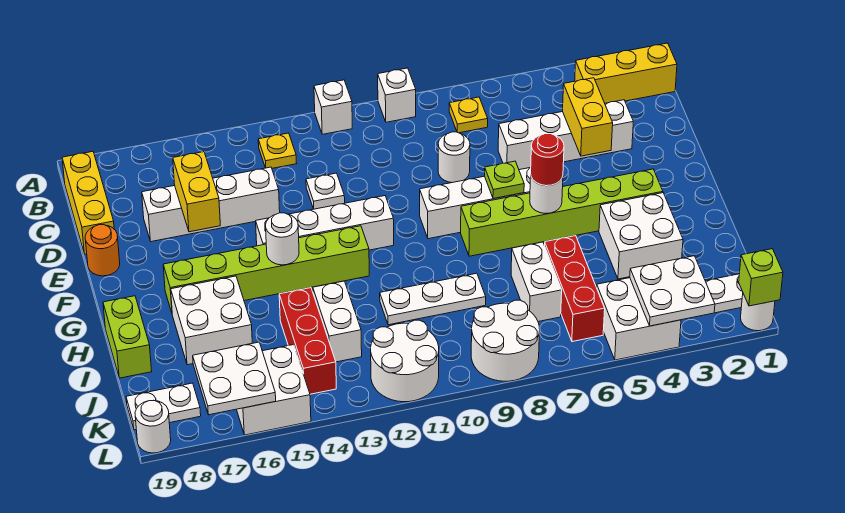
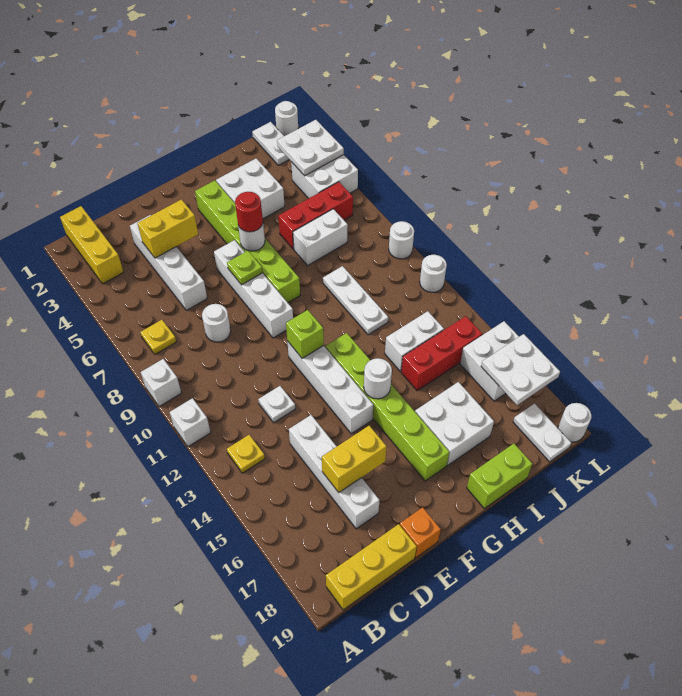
orange 1x1 round brick [85,225,120,276] -> orange 1x1 brick [400,507,441,558]
white 2x2 round brick [471,300,540,381] -> white 1x1 round brick [389,221,414,259]
white 2x2 round brick [371,320,439,402] -> white 1x1 round brick [420,255,447,292]
lime 1x1 brick [739,249,783,306] -> lime 1x1 brick moved to [286,310,324,358]

